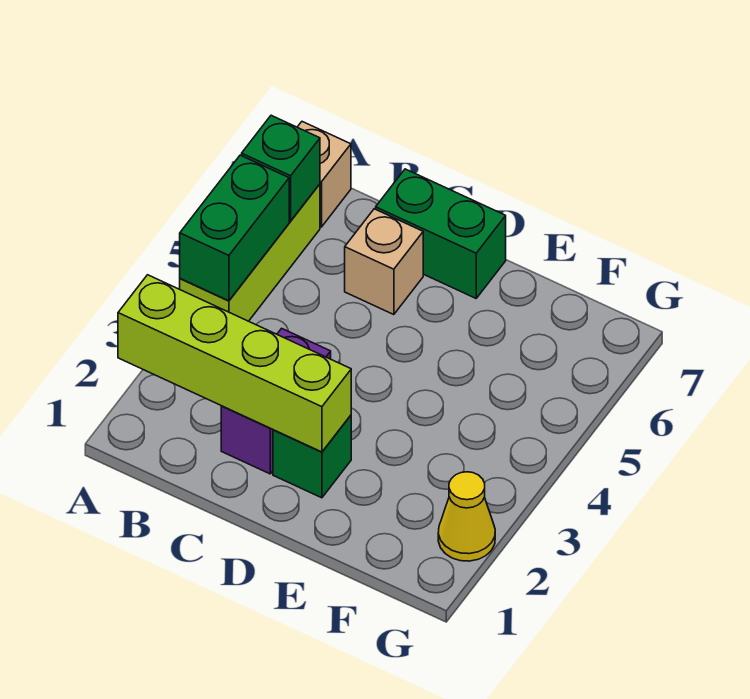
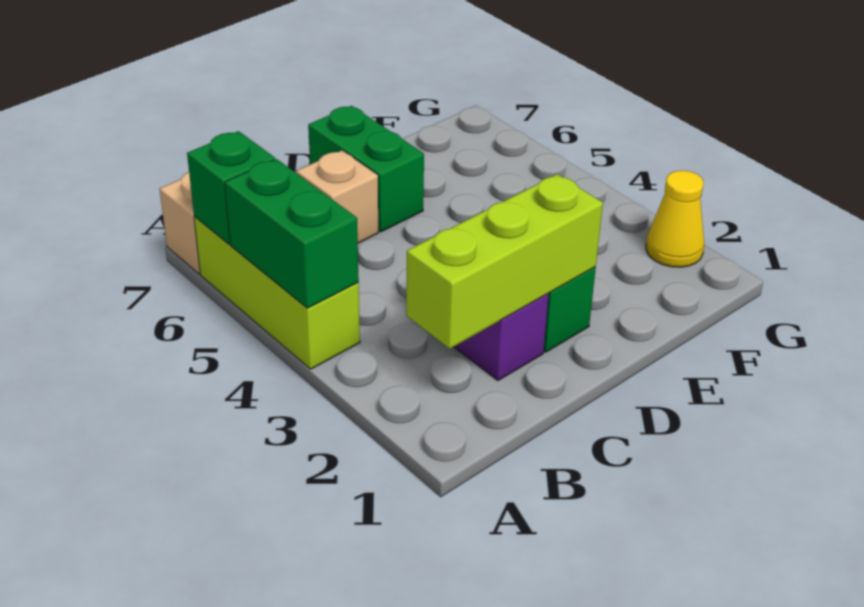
lime 1x4 brick [118,275,351,452] -> lime 1x3 brick [406,174,603,349]
green 1x2 brick [376,169,506,298] -> green 1x2 brick turned to [308,106,424,232]

